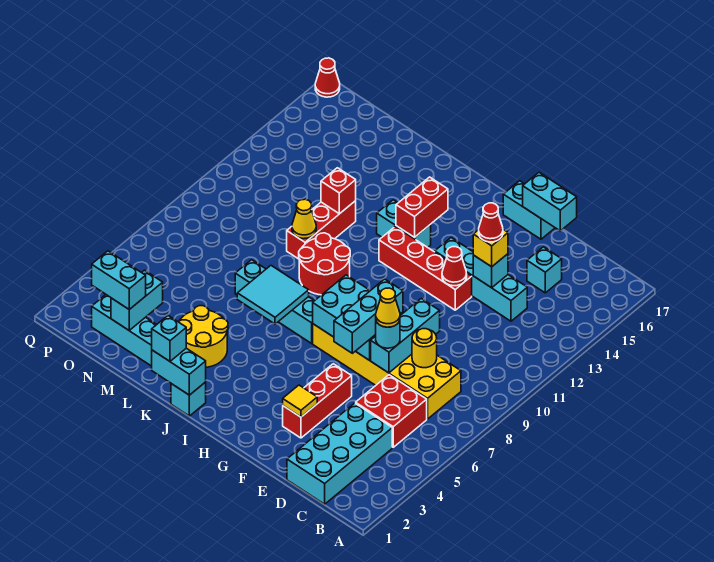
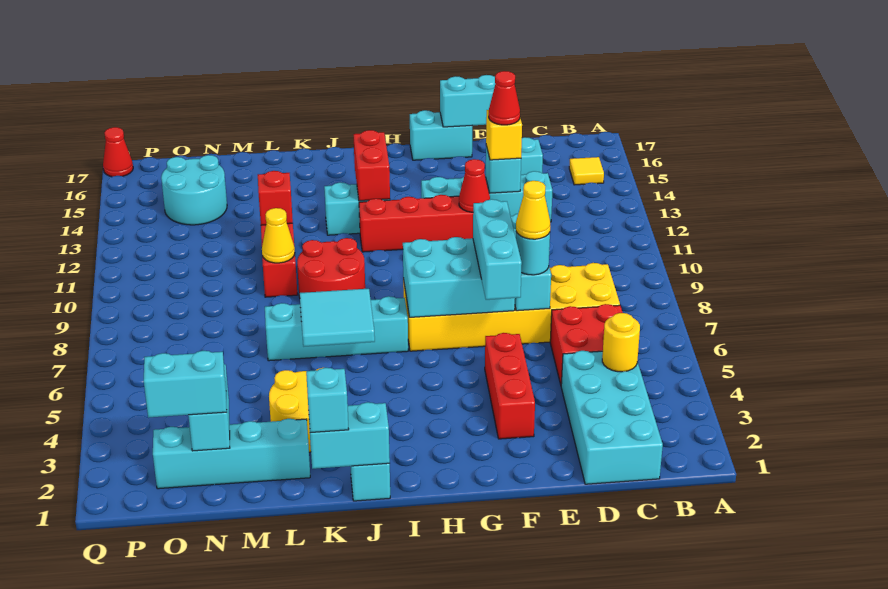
yellow 1x1 round brick [412,329,437,368] -> yellow 1x1 round brick moved to [602,313,640,372]
yellow 1x1 tile [283,385,317,417] -> yellow 1x1 tile moved to [569,157,604,185]
none -> cyan 2x2 round brick [161,155,227,225]

